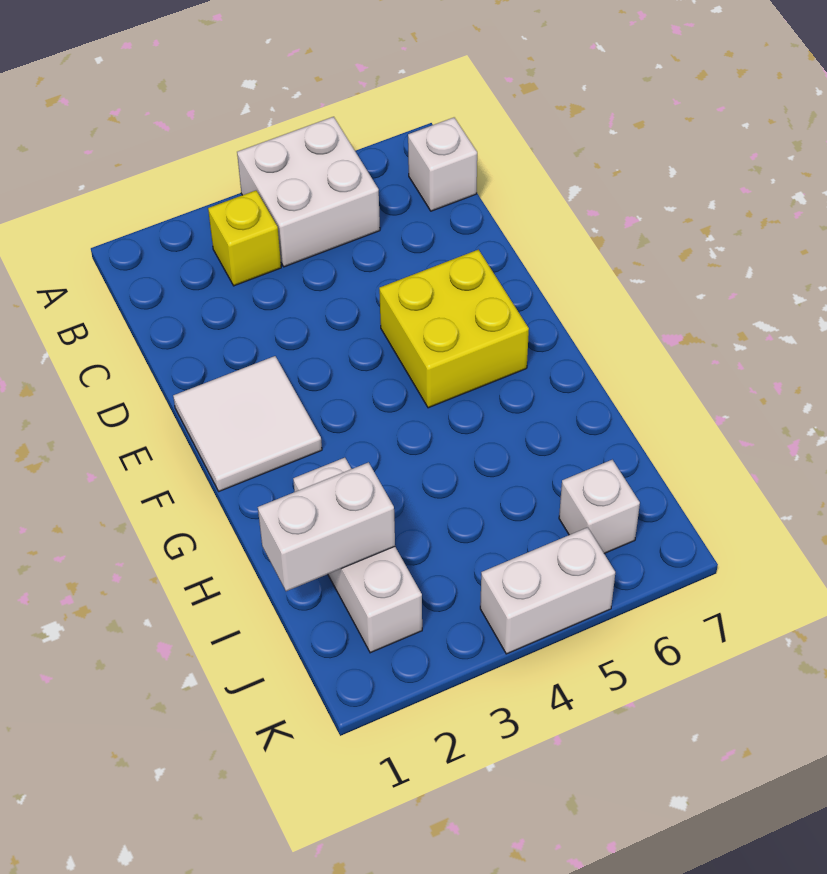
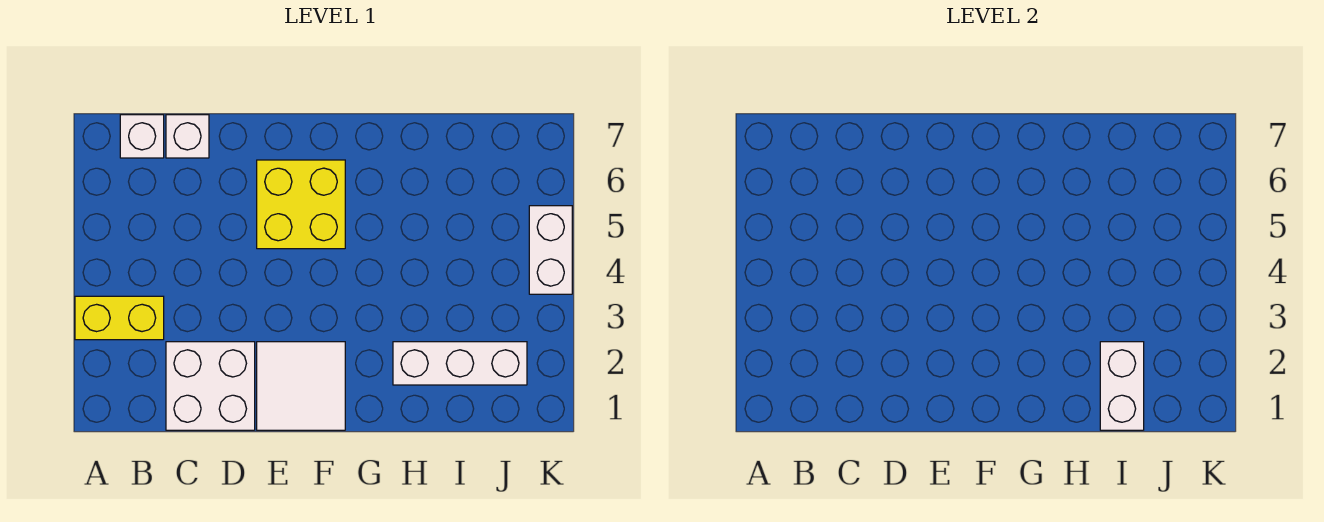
white 2x2 brick [237,117,380,267] -> white 2x2 brick moved to [166,342,255,430]
yellow 1x1 brick [208,191,281,286] -> yellow 1x2 brick [75,296,164,340]
white 1x1 brick [559,460,640,553] -> white 1x1 brick moved to [166,115,209,158]

